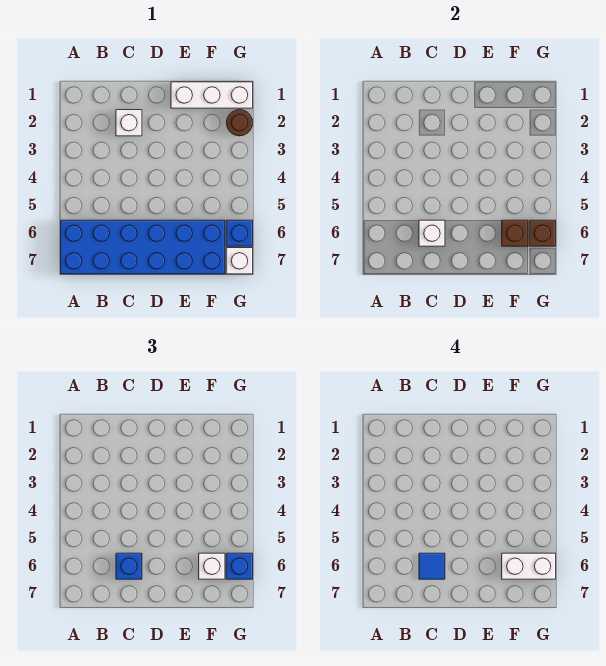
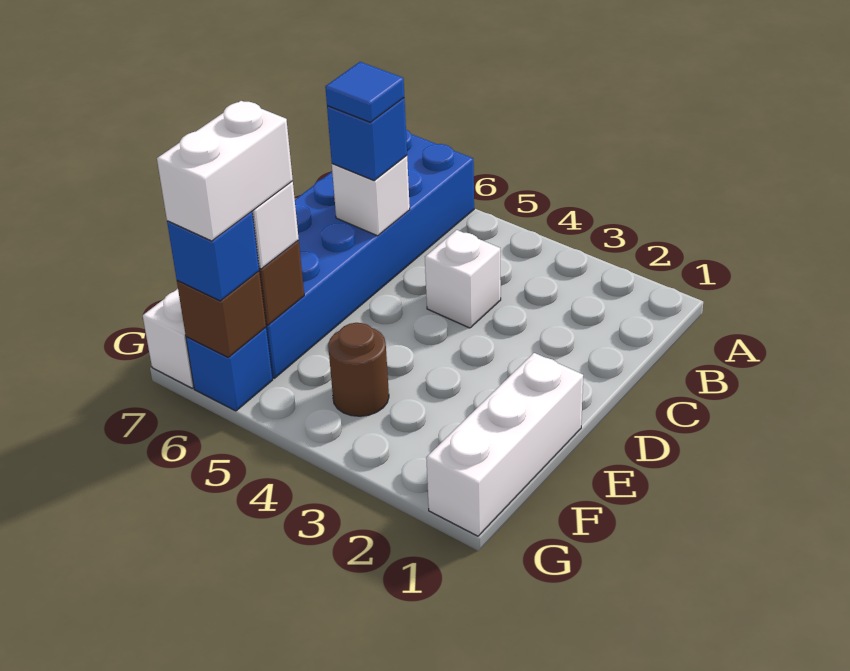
white 1x1 brick [116,110,142,136] -> white 1x1 brick moved to [425,230,501,328]
brown 1x1 round brick [226,110,253,136] -> brown 1x1 round brick moved to [328,323,389,416]

